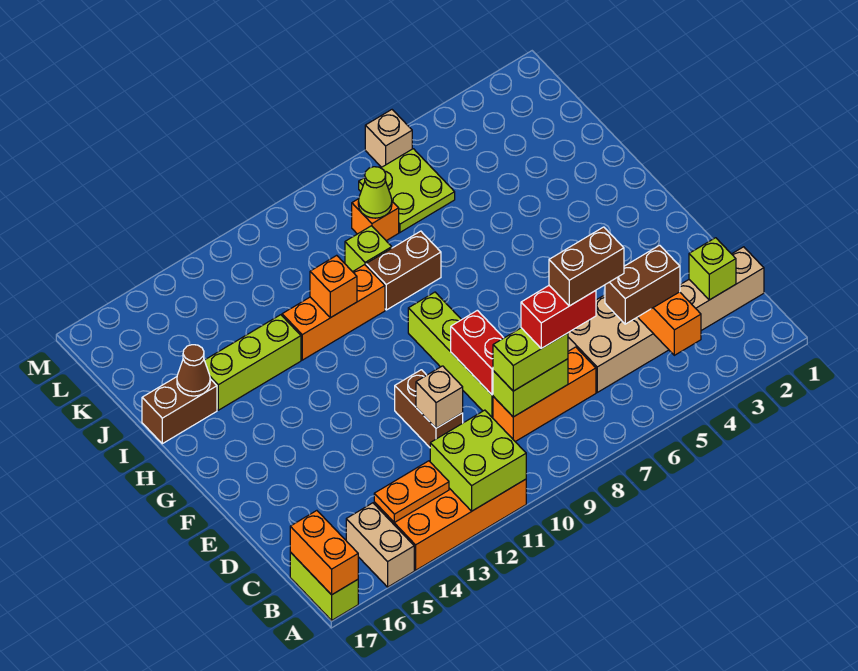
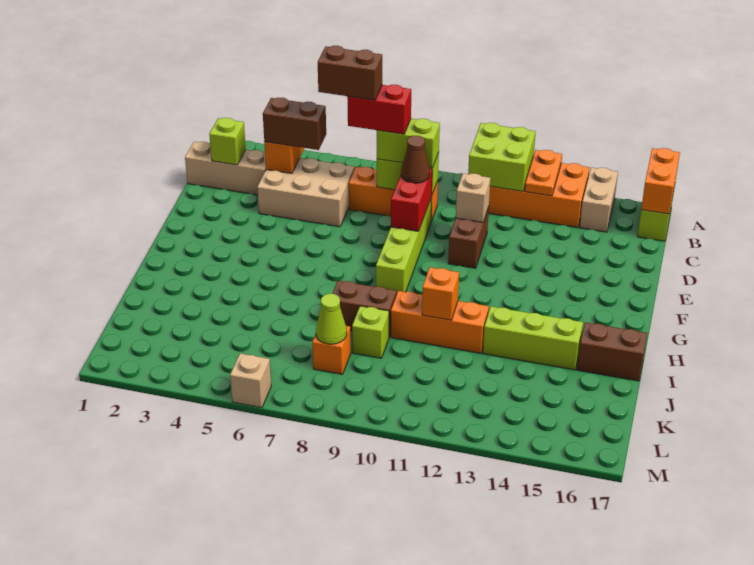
orange 1x2 plate [374,461,449,522] -> orange 1x2 plate turned to [525,150,562,196]
brown 1x1 cone [177,345,210,396] -> brown 1x1 cone moved to [401,136,430,183]
lime 2x2 plate [359,149,455,232] -> none

